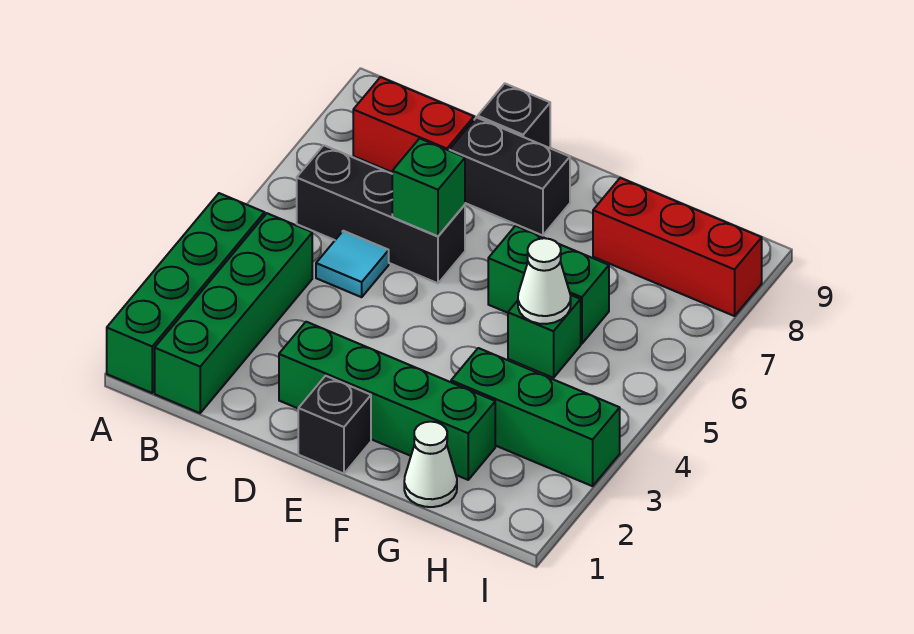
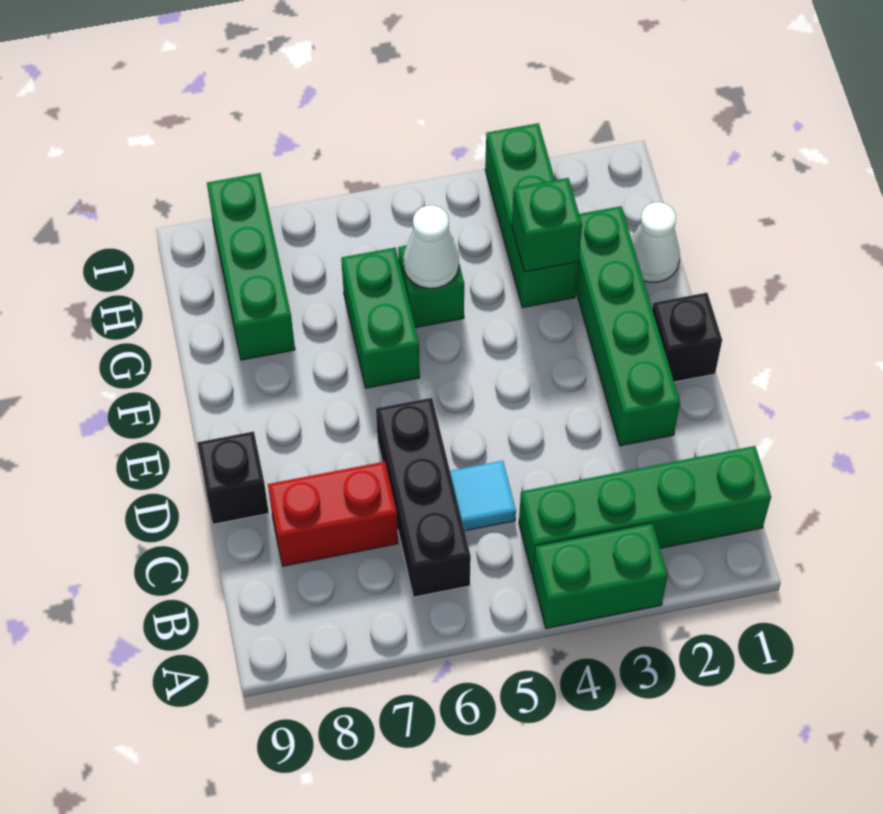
green 1x4 brick [107,193,265,393] -> green 1x2 brick [533,523,668,628]
red 1x2 brick [353,77,474,172] -> red 1x2 brick turned to [268,462,398,566]
green 1x1 brick [392,138,465,236] -> green 1x1 brick moved to [512,178,582,272]
black 1x2 brick [449,117,570,236] -> none
red 1x3 brick [593,178,762,316] -> green 1x3 brick [207,173,295,360]

